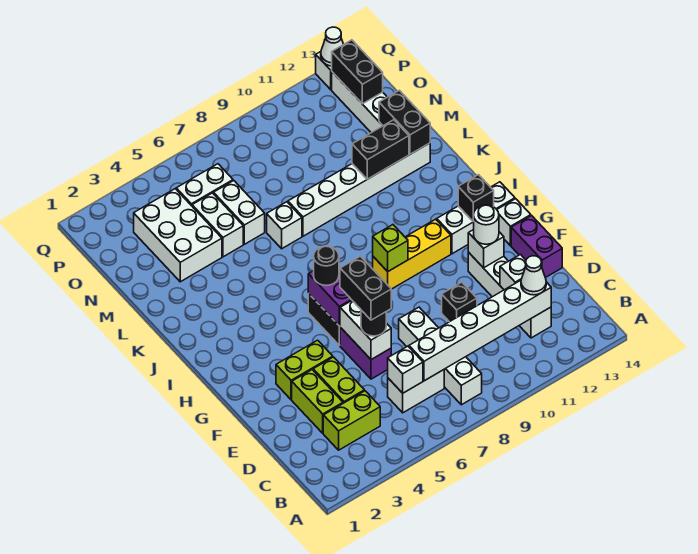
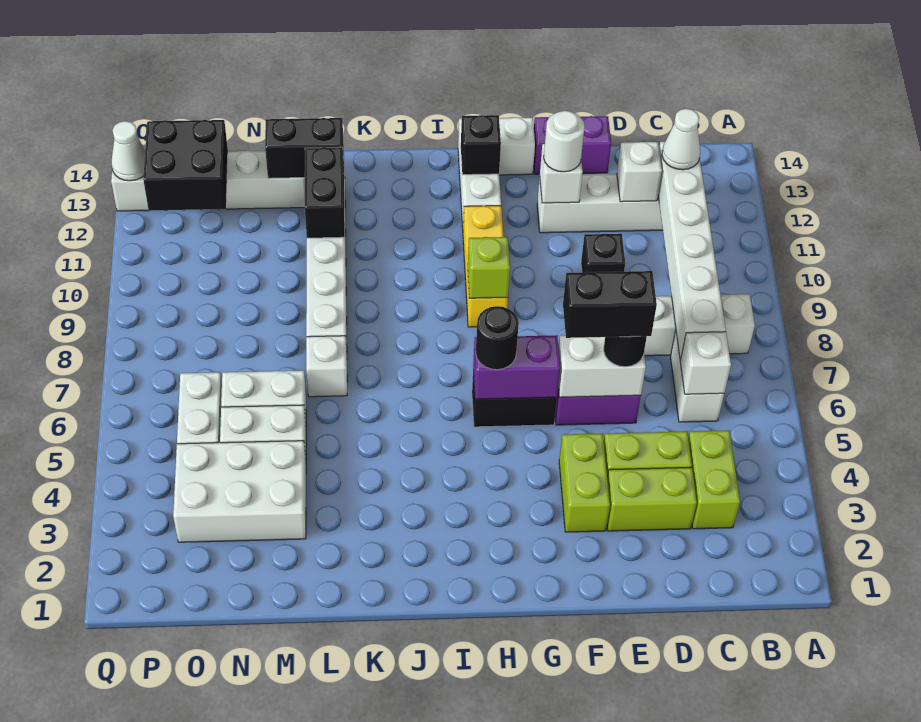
black 1x2 brick [332,40,383,104] -> black 2x2 brick [143,120,228,210]

